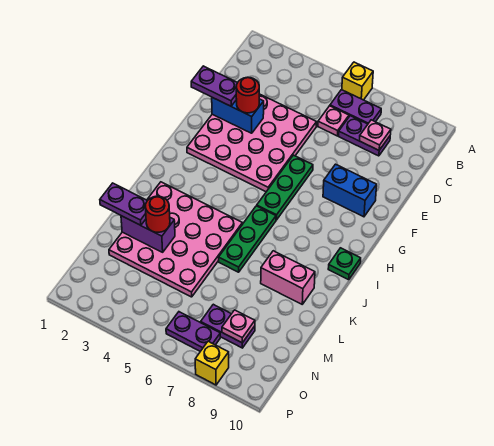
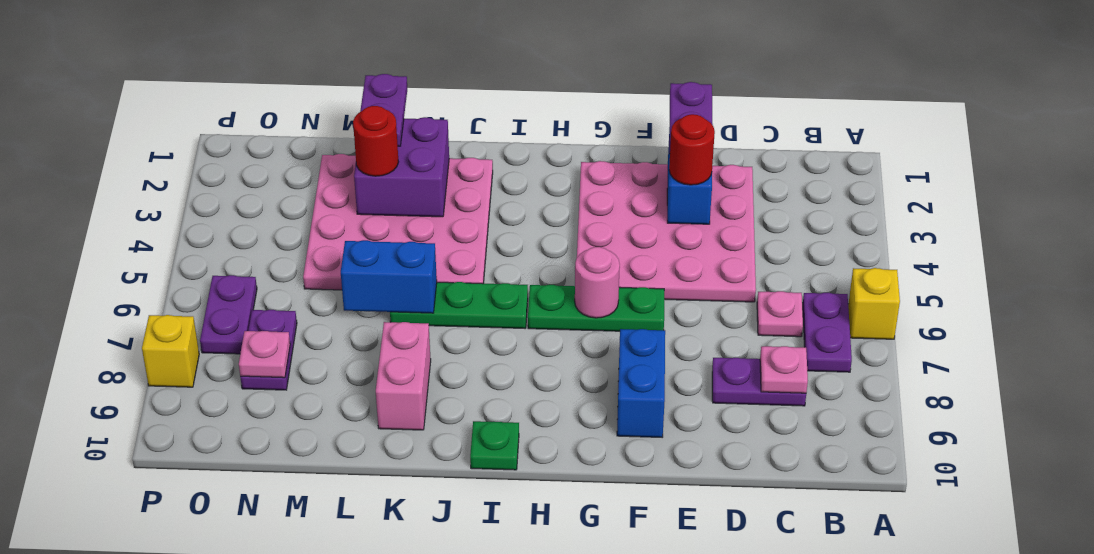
purple 1x2 plate [339,116,390,156] -> purple 1x2 plate turned to [712,358,806,406]
none -> pink 1x1 round brick [575,247,620,318]
none -> blue 1x2 brick [341,240,437,313]
purple 1x2 brick [121,216,175,252] -> purple 2x2 brick [354,117,449,217]

